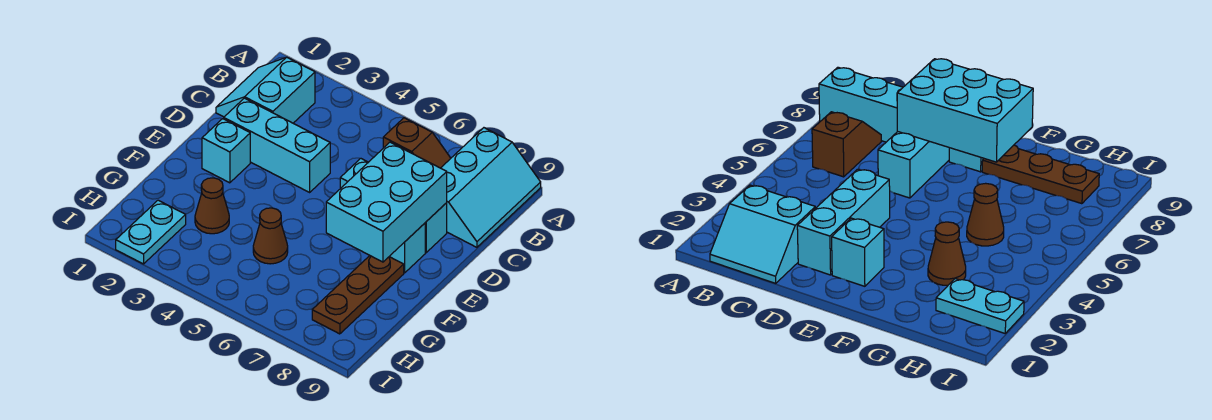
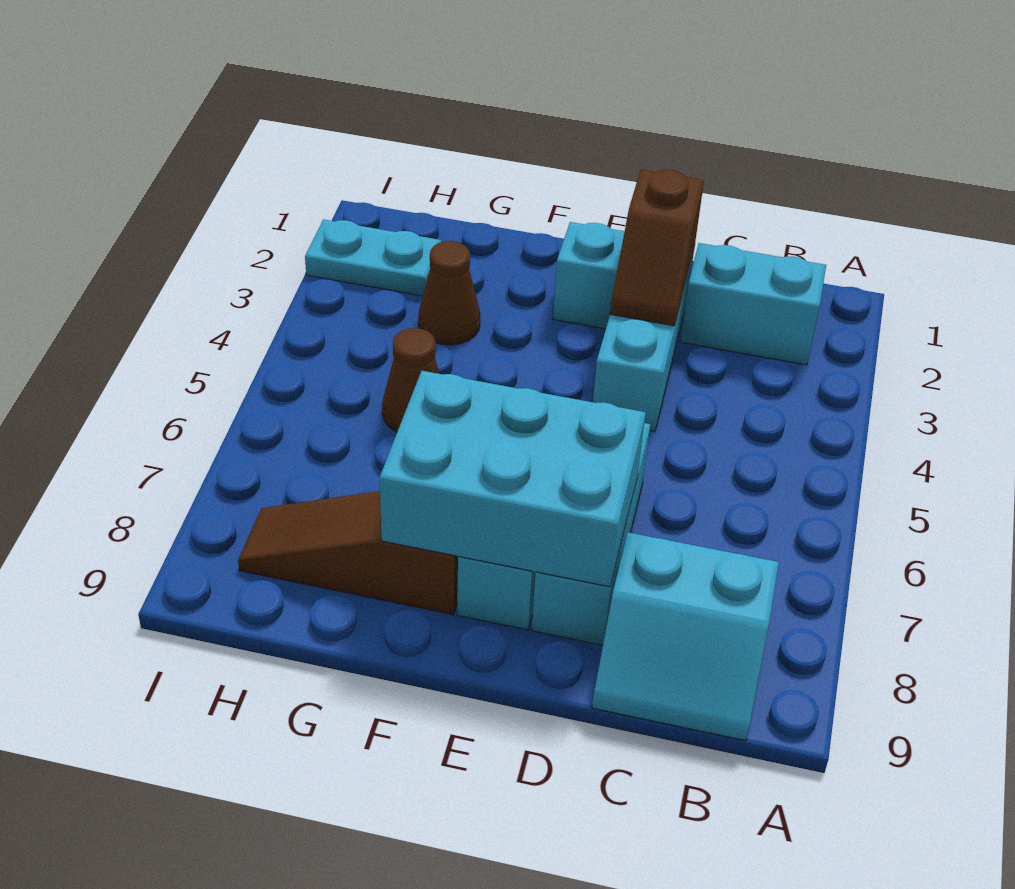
cyan 2x3 slope [441,128,541,247] -> cyan 2x2 slope [592,532,779,741]
brown 1x2 slope [383,118,451,168] -> brown 1x2 slope moved to [610,170,704,326]
brown 1x3 plate [312,256,404,334] -> brown 1x3 slope [238,491,458,615]

